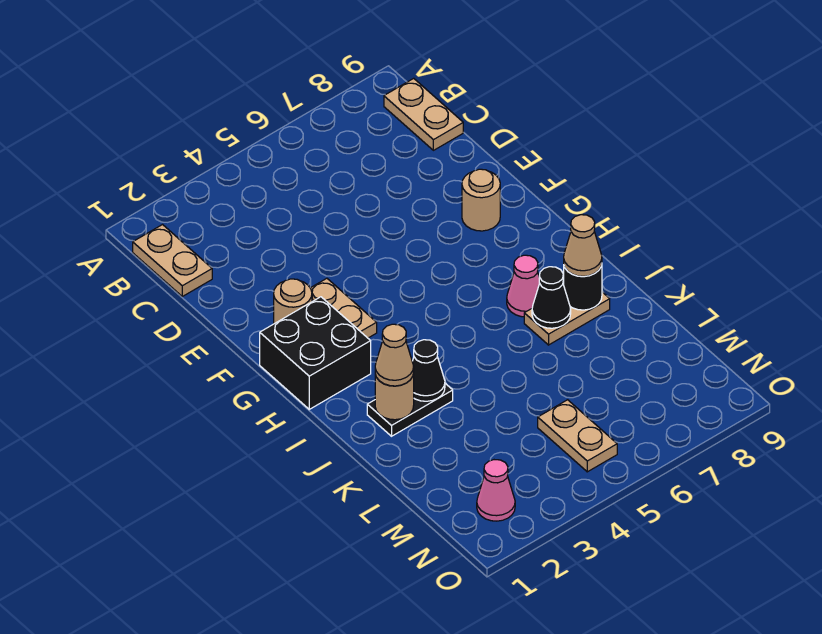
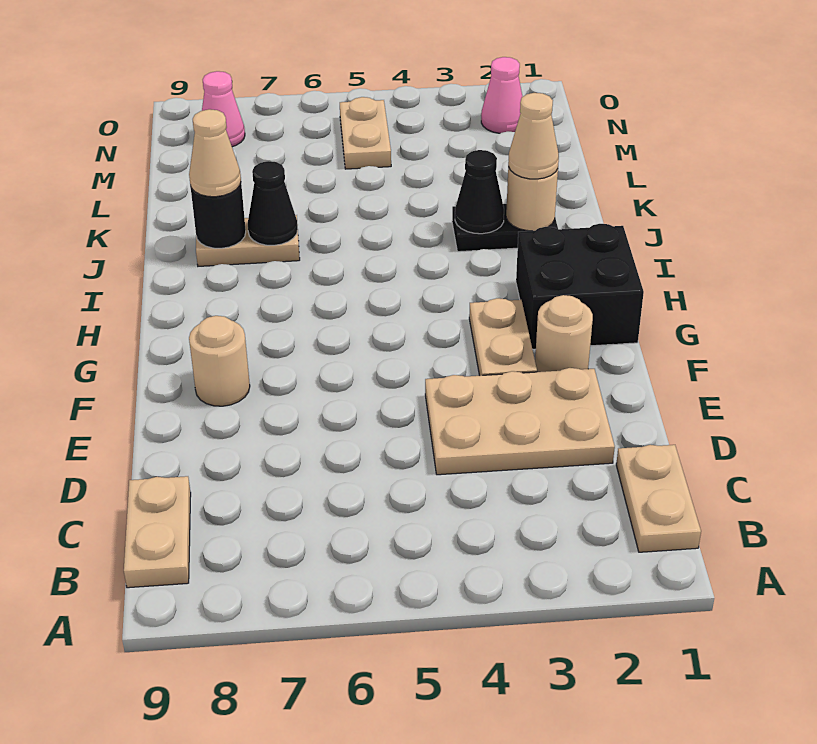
none -> tan 2x3 plate [425,368,615,475]
pink 1x1 cone [507,255,539,317] -> pink 1x1 cone moved to [202,71,245,147]

